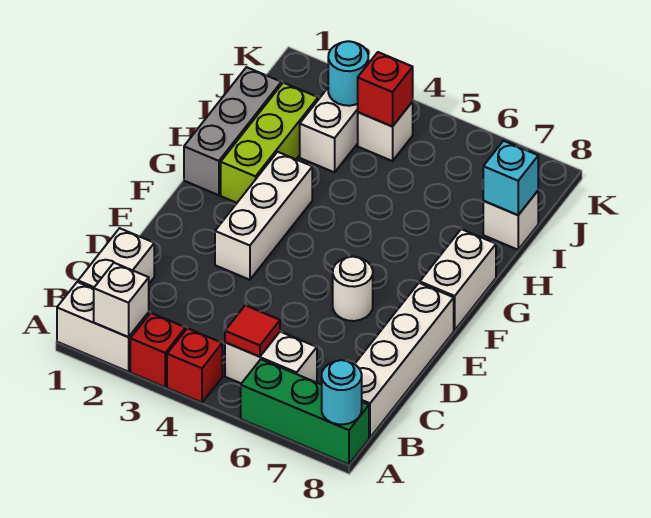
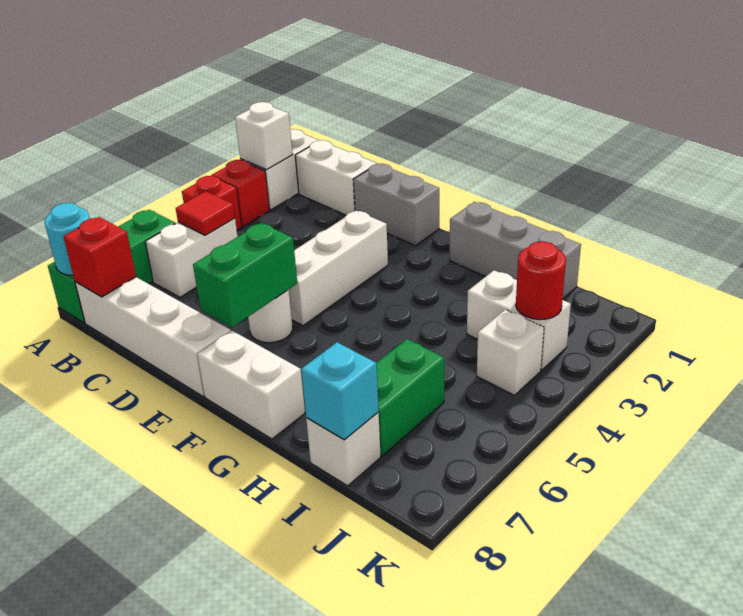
none -> grey 1x2 brick [353,164,439,246]
white 1x3 brick [215,152,312,280] -> white 1x3 brick turned to [289,211,388,326]
none -> green 1x2 brick [193,223,297,327]
lime 1x3 brick [221,83,318,203] -> none
none -> green 1x2 brick [376,339,444,456]
cyan 1x1 round brick [328,41,368,106] -> red 1x1 round brick [516,241,566,320]
red 1x1 brick [358,52,413,126] -> red 1x1 brick moved to [64,217,136,297]

